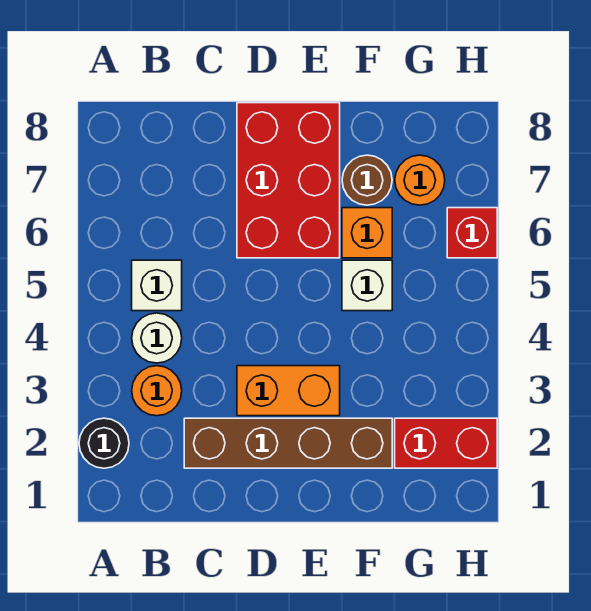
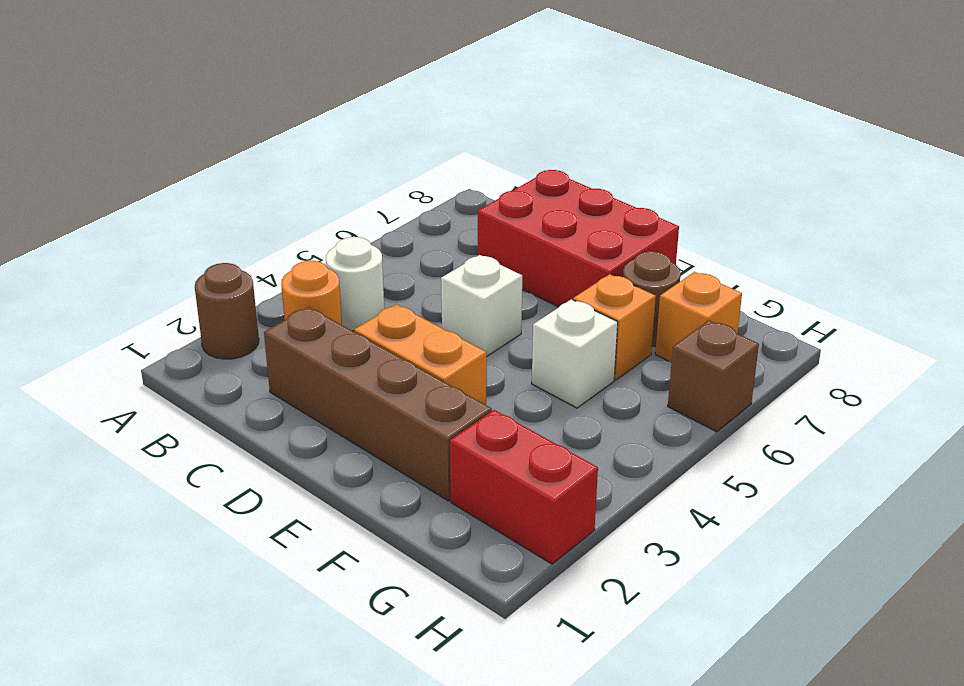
black 1x1 round brick [79,418,129,468] -> brown 1x1 round brick [195,263,259,359]
white 1x1 brick [132,260,182,311] -> white 1x1 brick moved to [441,255,522,356]
red 2x3 brick [237,103,340,258] -> red 2x3 brick turned to [478,170,679,307]
orange 1x1 round brick [395,155,445,205] -> orange 1x1 brick [655,272,742,363]
red 1x1 brick [447,208,497,258] -> brown 1x1 brick [668,320,759,432]

